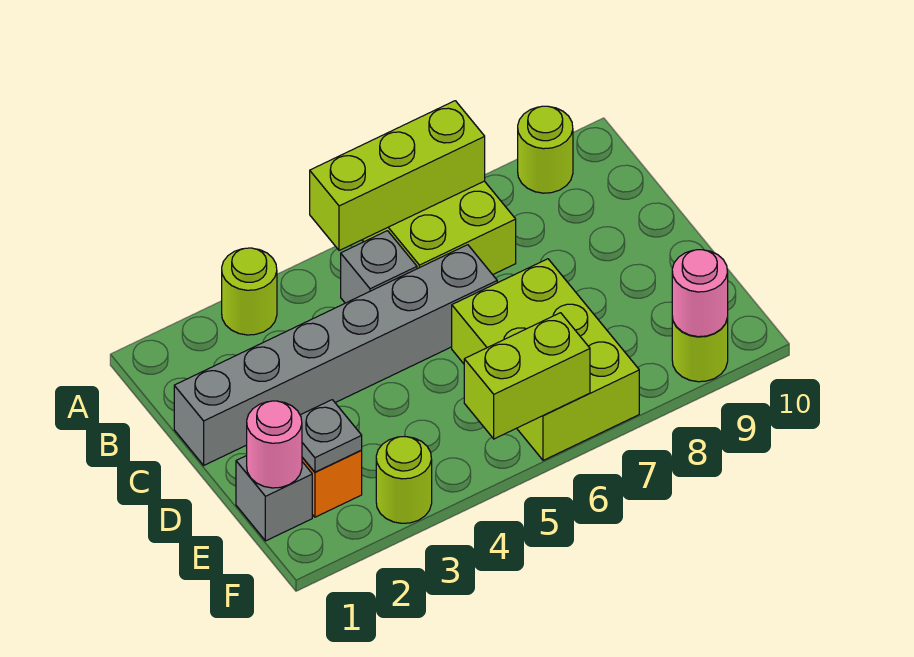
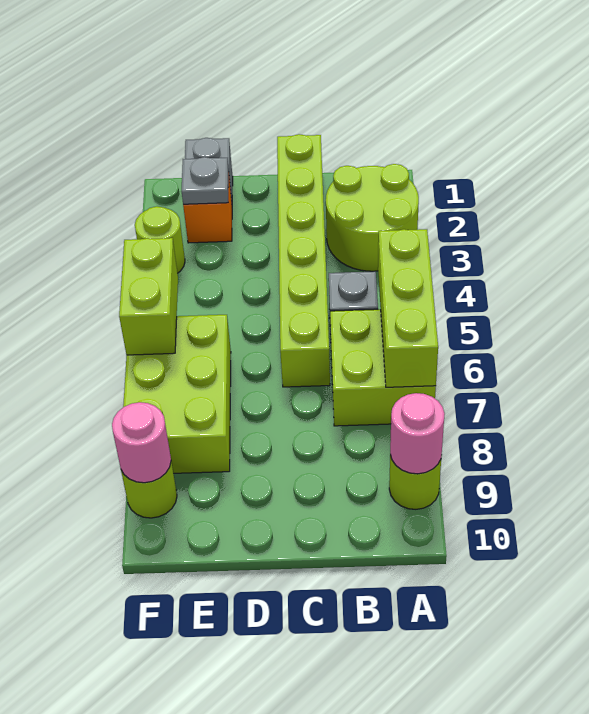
lime 1x1 round brick [222,248,277,335] -> lime 2x2 round brick [326,164,419,271]
grey 1x6 brick [174,245,497,465] -> lime 1x6 brick [277,134,330,387]
lime 2x3 brick [452,259,639,460] -> lime 2x3 brick turned to [123,315,231,473]
pink 1x1 round brick [247,401,302,488] -> pink 1x1 round brick moved to [390,393,445,474]

